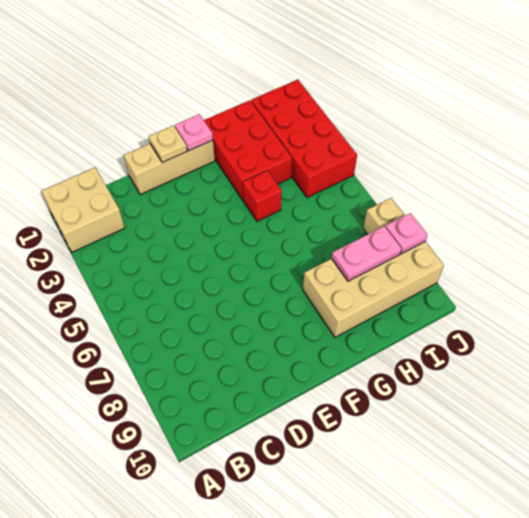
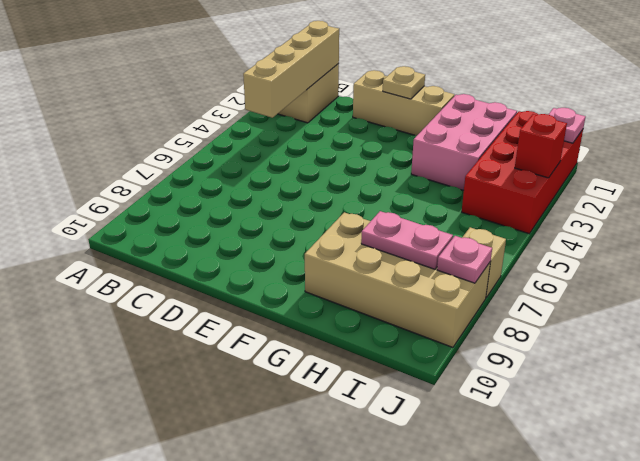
none -> tan 1x4 brick [243,21,339,118]
pink 1x1 plate [175,114,213,151] -> pink 1x1 plate moved to [548,108,586,143]
red 2x3 brick [204,100,292,200] -> pink 2x3 brick [411,94,517,190]
red 1x1 brick [243,171,282,221] -> red 1x1 brick moved to [515,114,567,178]

